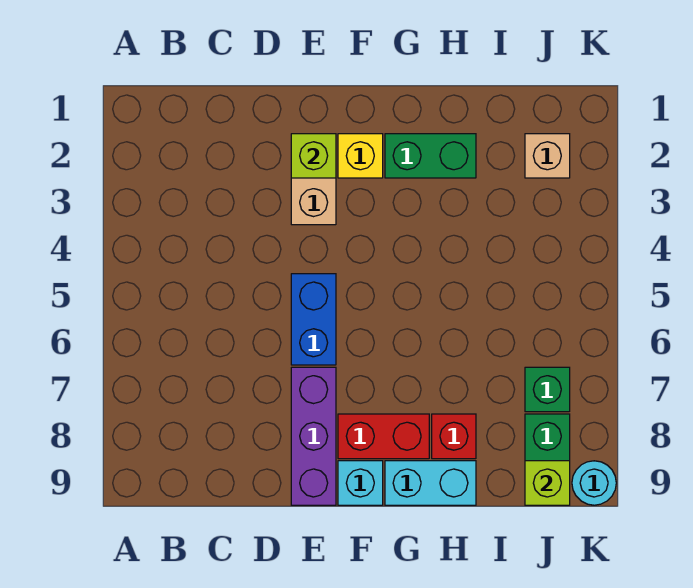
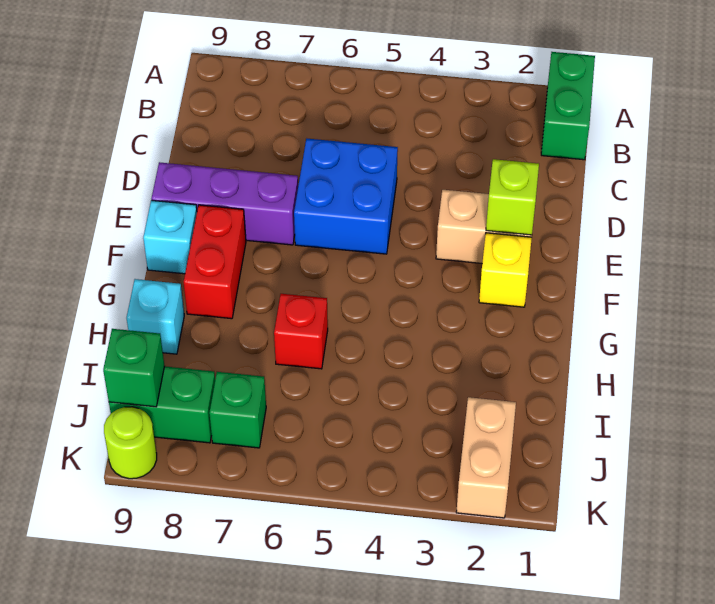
blue 1x2 brick [291,274,336,365] -> blue 2x2 brick [294,139,398,254]
green 1x2 brick [385,134,476,178] -> green 1x2 brick moved to [541,52,595,160]
cyan 1x2 brick [385,461,476,505] -> cyan 1x1 brick [127,279,184,354]
red 1x1 brick [432,414,476,459] -> red 1x1 brick moved to [274,294,328,369]
tan 1x1 brick [525,134,570,178] -> tan 1x2 brick [456,397,516,518]
lime 1x1 brick [525,461,570,505] -> green 1x1 brick [103,329,164,407]
cyan 1x1 round brick [572,461,616,505] -> lime 1x1 round brick [104,407,157,479]

